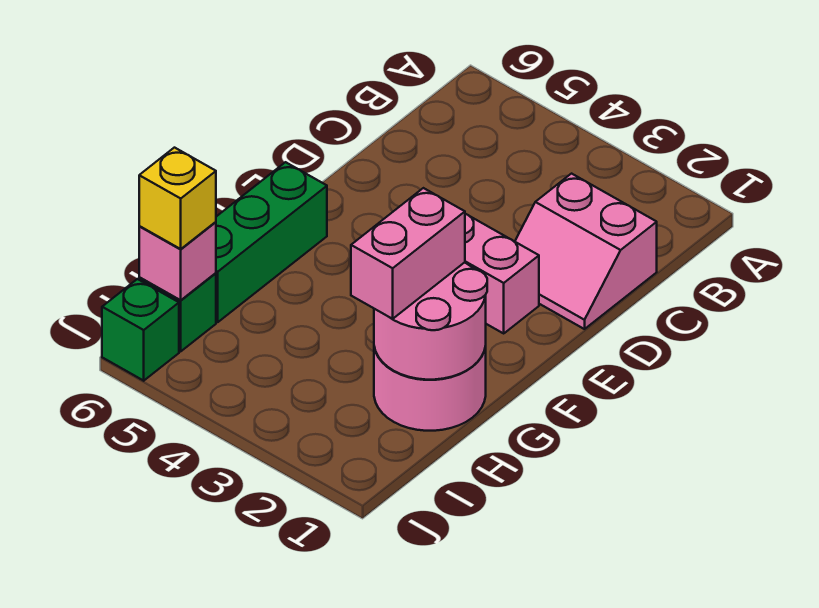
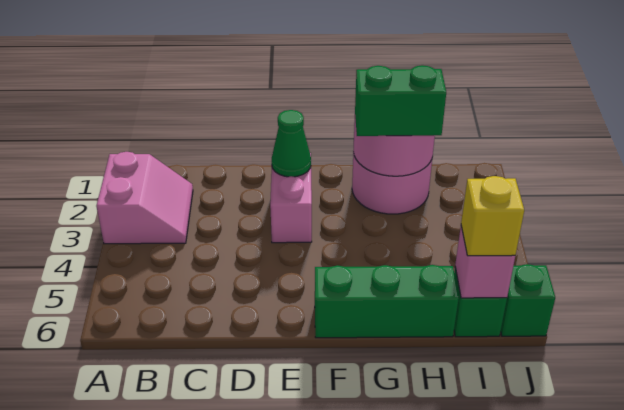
pink 2x2 slope [515,174,657,329] -> pink 2x2 slope moved to [96,152,193,244]
none -> green 1x1 cone [272,110,311,177]
pink 1x2 brick [351,188,465,319] -> green 1x2 brick [355,65,446,136]

